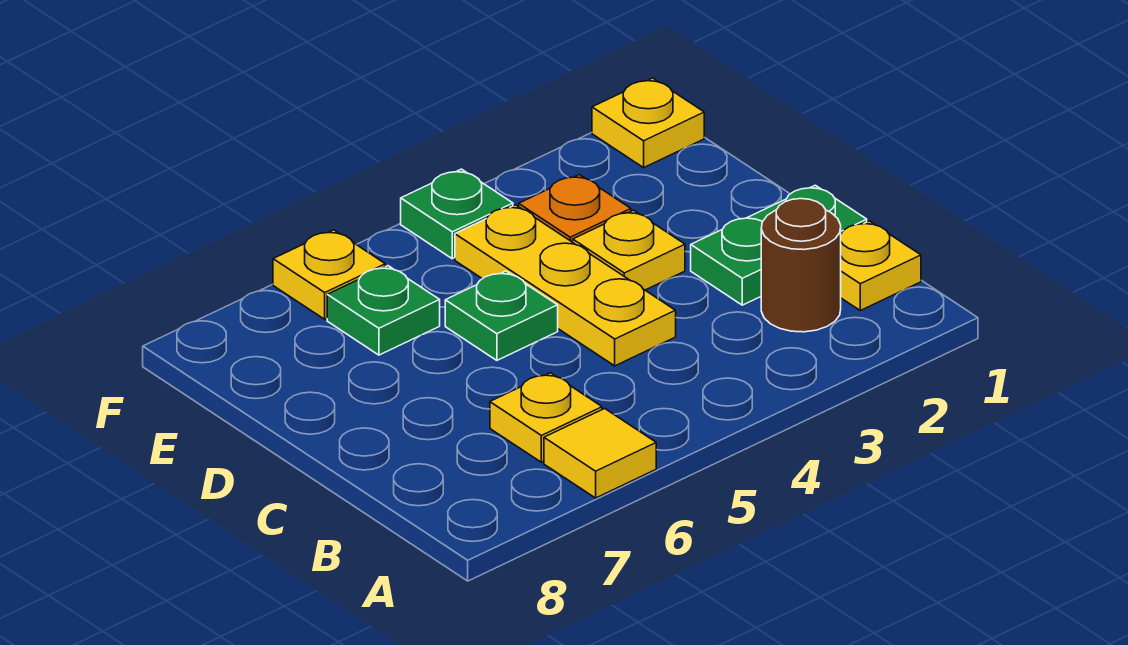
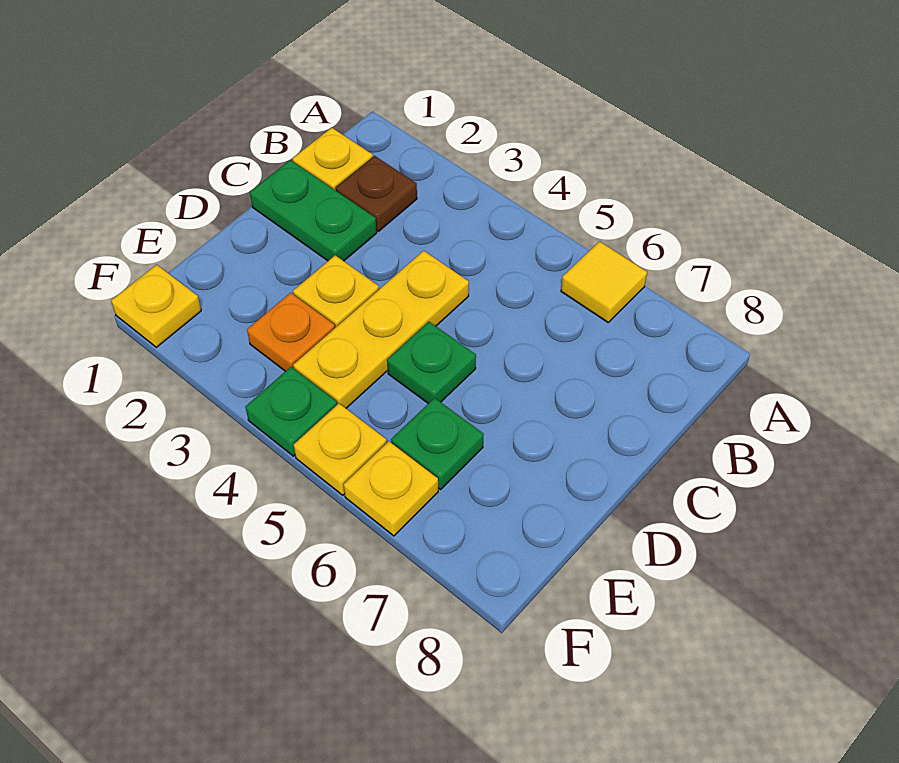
brown 1x1 round brick [761,199,841,332] -> brown 1x1 plate [335,156,417,231]
yellow 1x1 plate [490,373,602,462] -> yellow 1x1 plate moved to [294,404,387,495]

